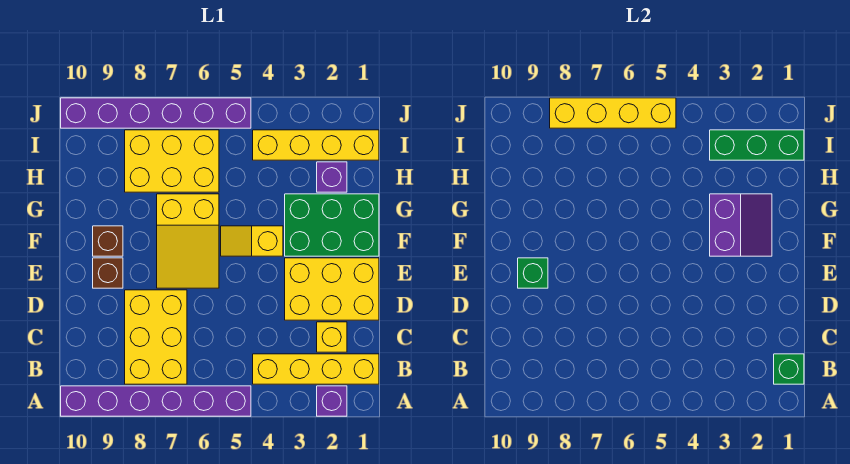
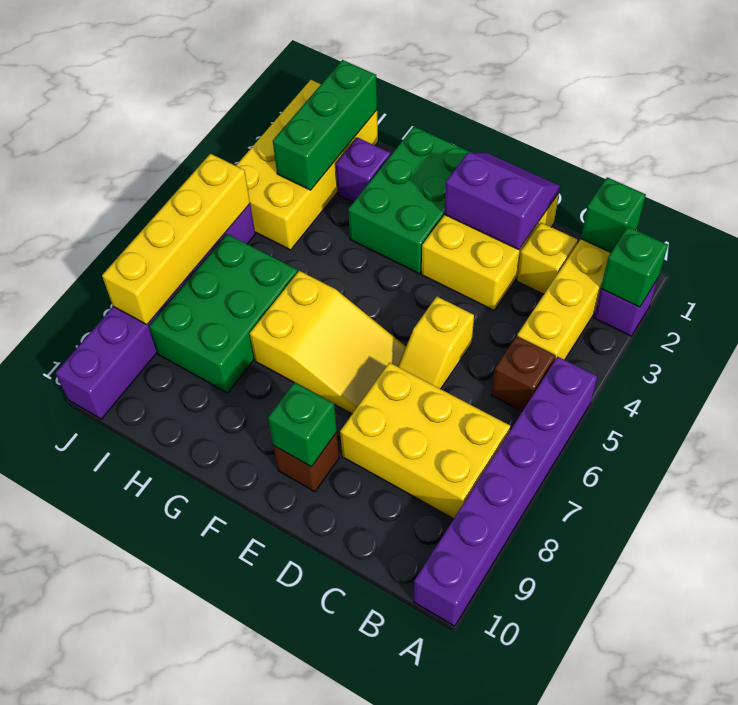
none -> green 1x1 brick [601,227,668,307]
purple 2x2 slope [710,194,772,256] -> purple 2x2 slope moved to [444,153,560,250]
yellow 1x2 slope [221,226,283,256] -> yellow 1x2 slope moved to [398,297,474,389]
brown 1x1 brick [93,226,123,256] -> brown 1x1 brick moved to [492,336,555,411]
yellow 2x3 brick [125,130,219,192] -> green 2x3 brick [149,234,298,393]
yellow 1x4 brick [253,130,379,160] -> yellow 2x4 brick [236,80,378,250]

